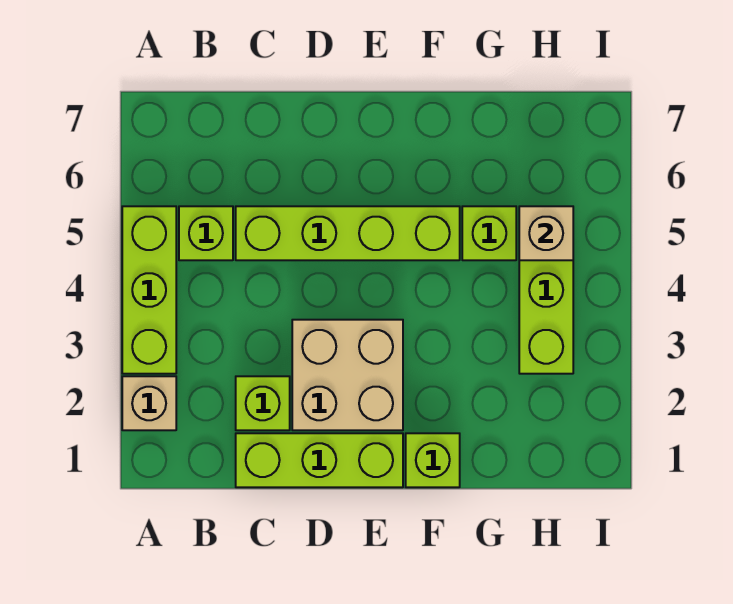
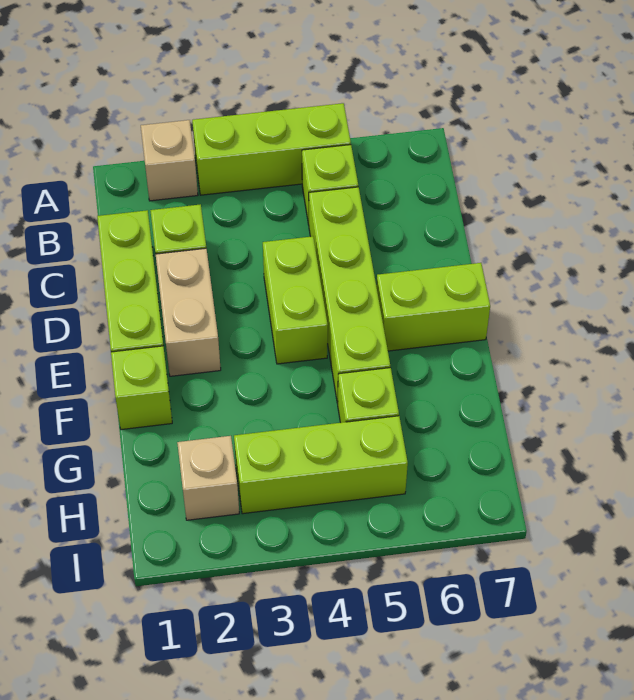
tan 2x2 brick [292,320,403,430] -> tan 1x2 brick [156,248,221,376]
none -> lime 1x2 brick [263,236,328,364]
none -> lime 1x2 brick [376,263,490,351]
tan 1x1 brick [519,206,573,260] -> tan 1x1 brick moved to [177,436,239,520]

